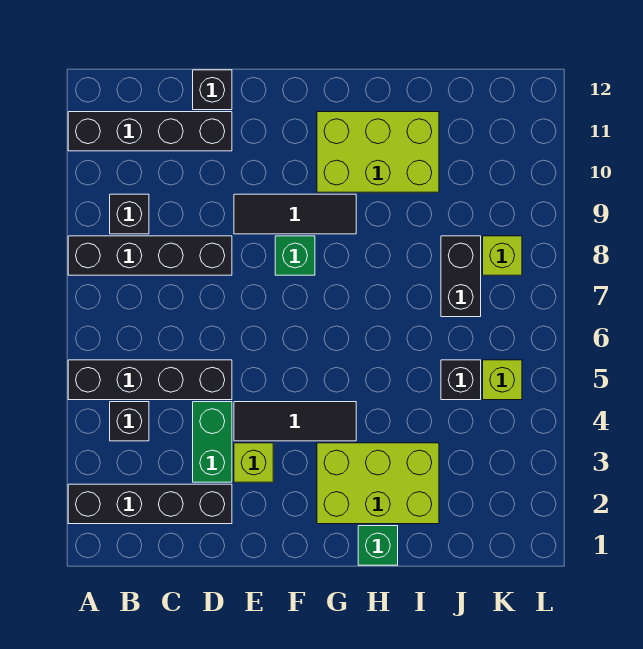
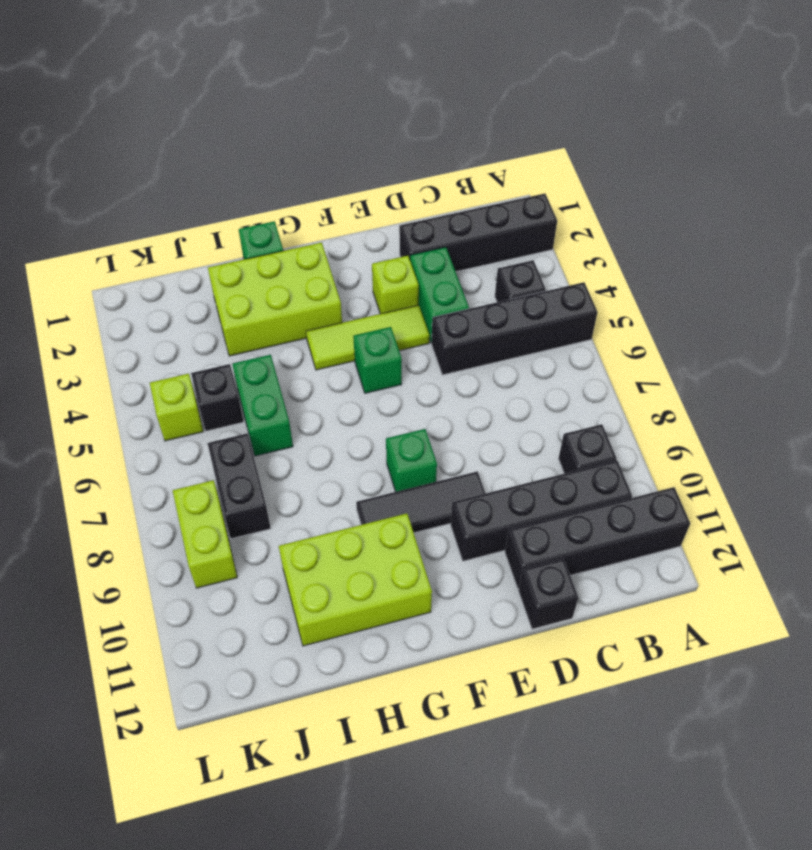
black 1x4 brick [68,236,232,275] -> black 1x4 brick moved to [451,461,632,561]
black 1x3 tile [234,402,356,441] -> lime 1x3 tile [306,305,429,370]
none -> green 1x1 brick [353,327,402,393]
none -> green 1x2 brick [232,355,293,456]
lime 1x1 brick [483,236,522,275] -> lime 1x2 brick [173,480,237,588]

